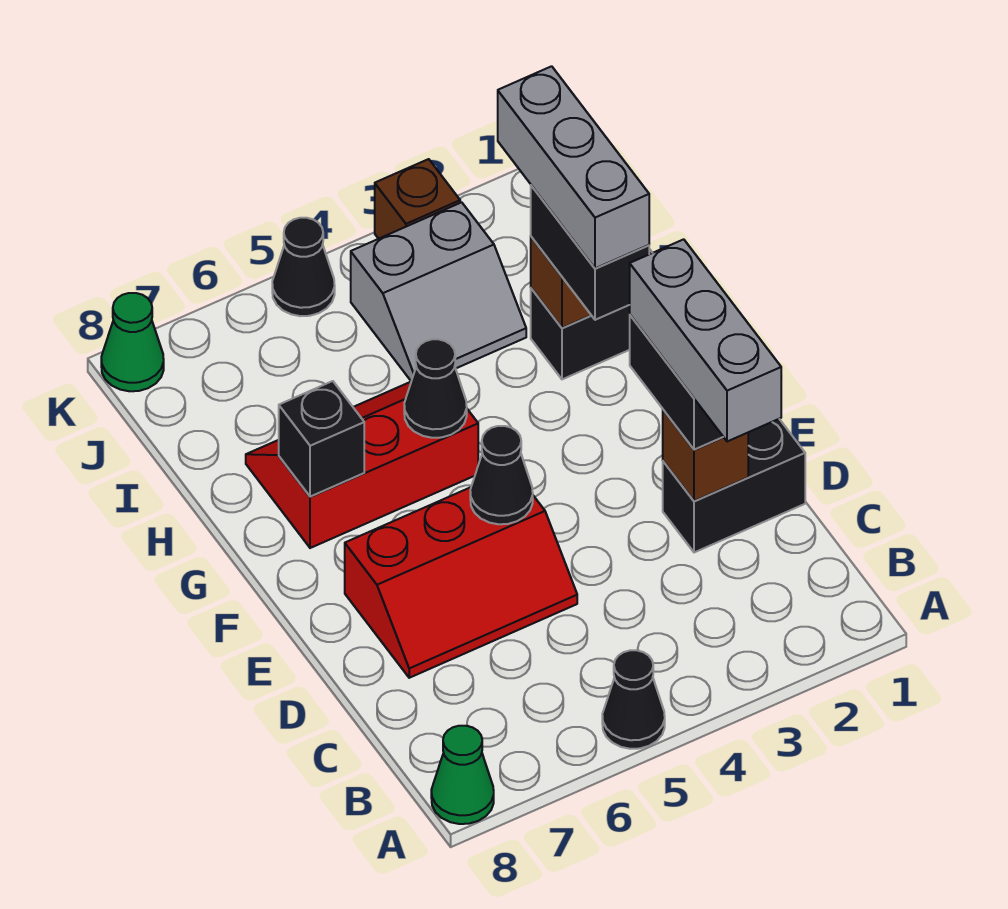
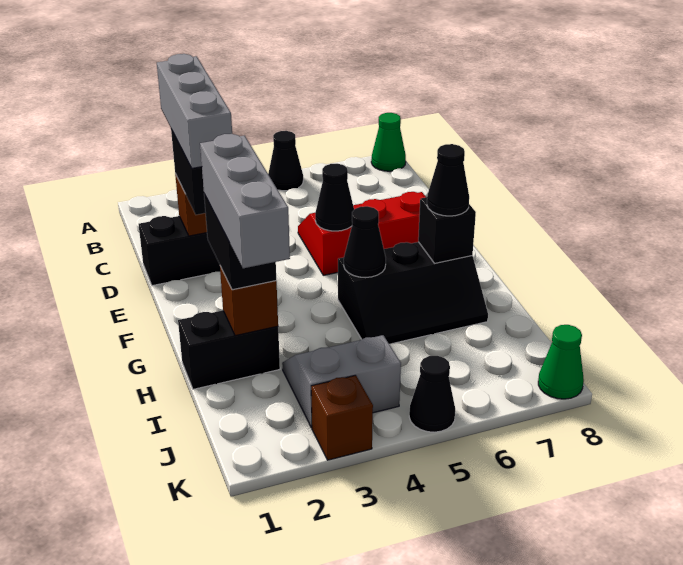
red 2x3 slope [246,382,478,548] -> black 2x3 slope [338,242,488,344]
none -> black 1x1 cone [427,144,469,216]

